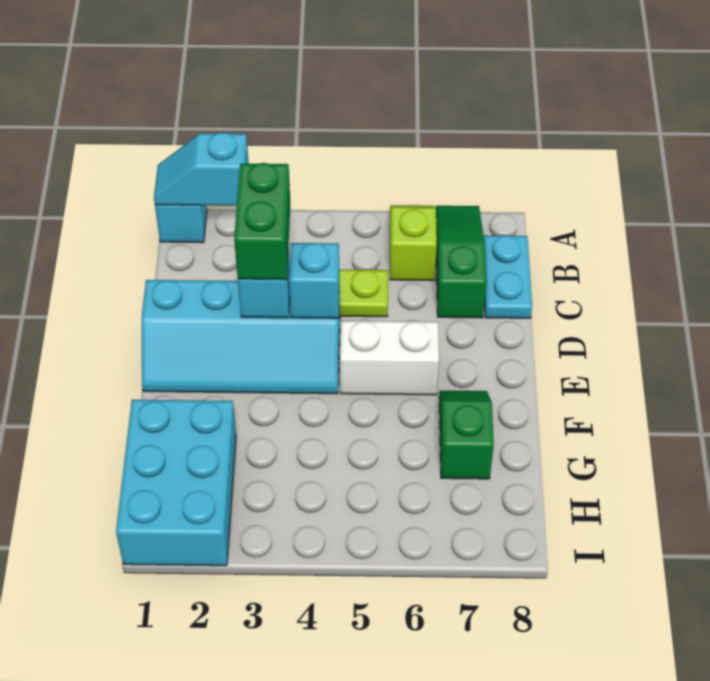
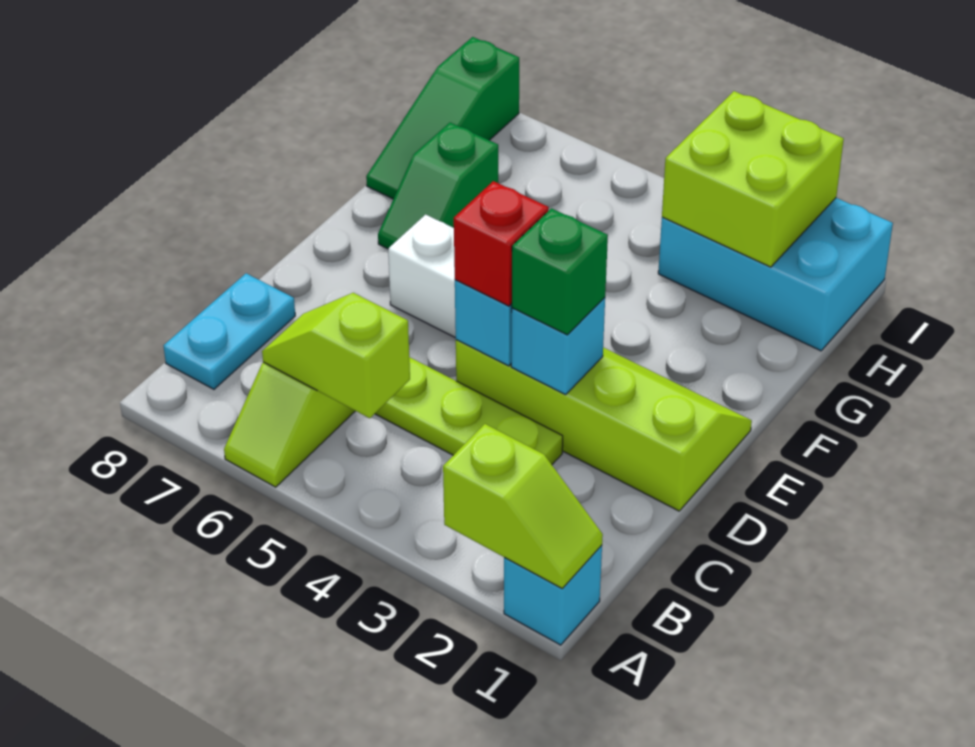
cyan 1x2 slope [154,133,249,206] -> lime 1x2 slope [443,424,603,589]
green 1x3 slope [436,206,486,318] -> green 1x3 slope moved to [366,37,519,199]
none -> lime 1x2 slope [262,293,410,418]
green 1x2 brick [234,163,290,280] -> green 1x1 brick [512,208,608,335]
cyan 2x4 slope [142,280,340,394] -> lime 2x4 slope [456,340,752,511]
none -> red 1x1 brick [454,181,549,306]
cyan 2x3 brick [116,400,236,566] -> cyan 2x3 brick turned to [658,198,893,351]
none -> lime 2x2 brick [662,91,844,267]

